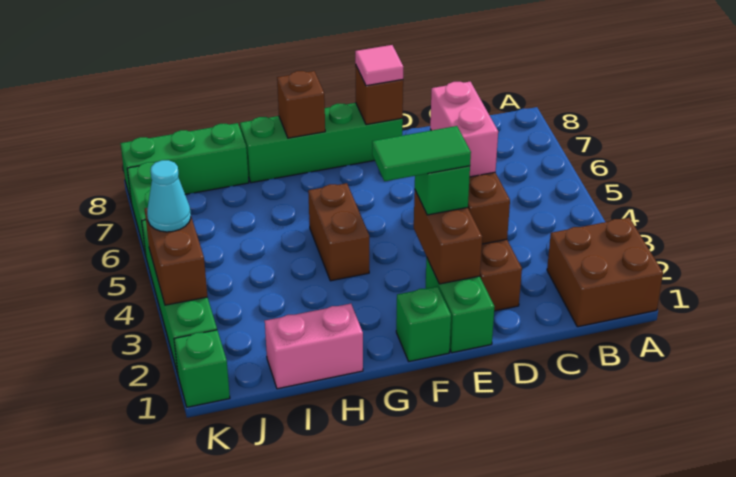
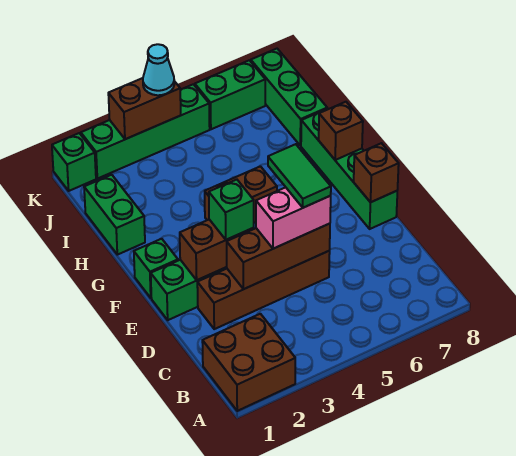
green 1x2 tile [372,126,471,181] -> green 1x2 tile moved to [268,144,331,208]
pink 1x1 tile [355,45,403,86] -> none
pink 1x2 brick [265,304,363,389] -> green 1x2 brick [84,175,145,255]

